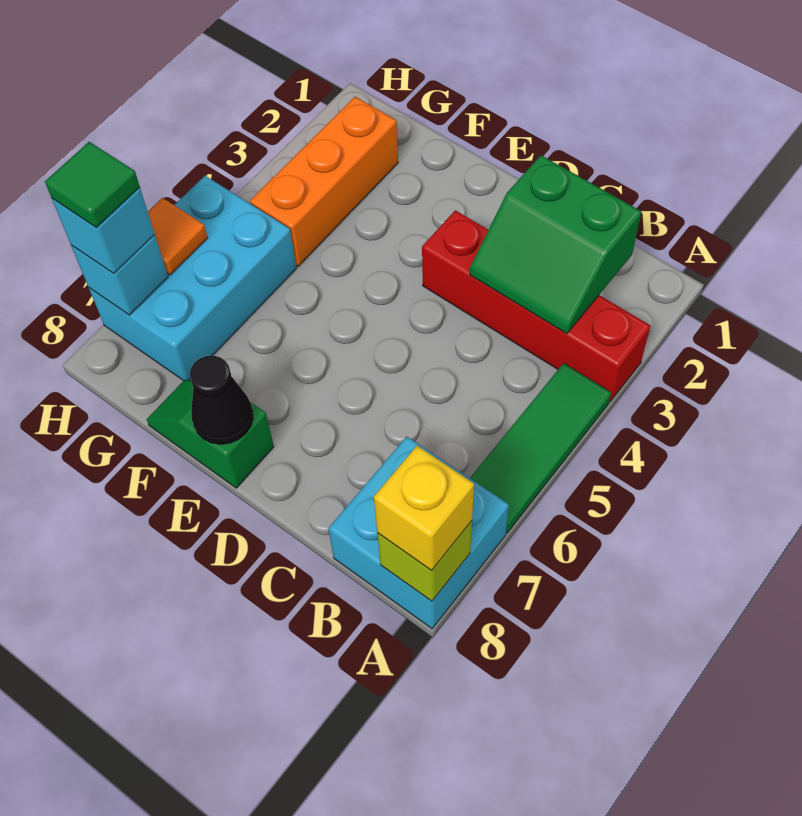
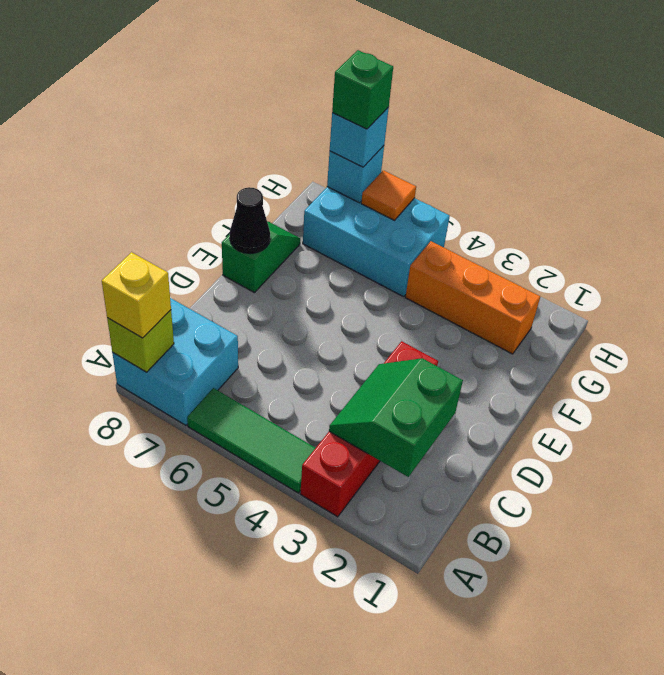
green 1x1 tile [45,142,140,228] -> green 1x1 brick [332,50,393,129]

